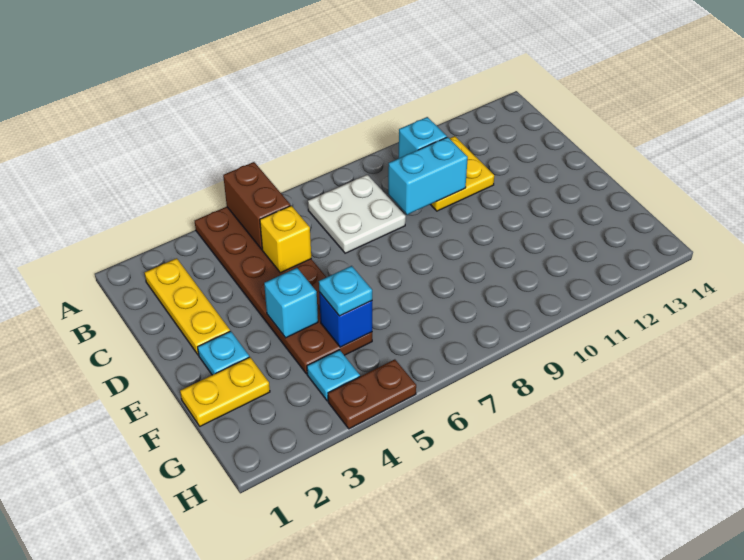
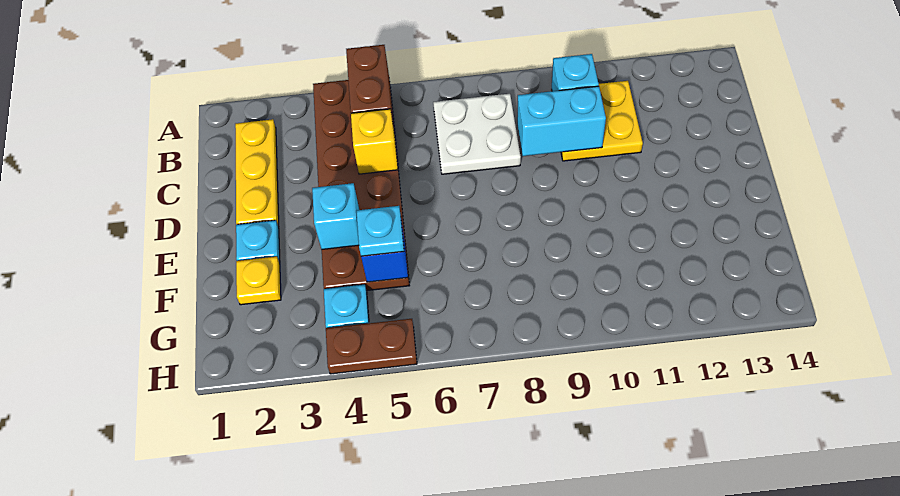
yellow 1x2 plate [180,357,270,426] -> yellow 1x1 plate [236,257,281,305]

